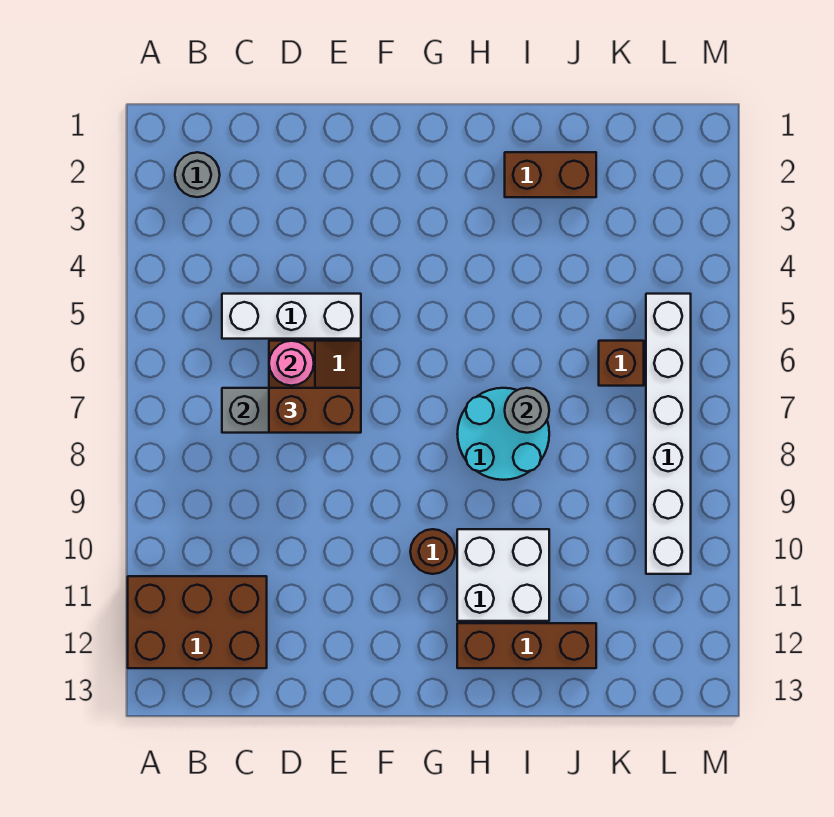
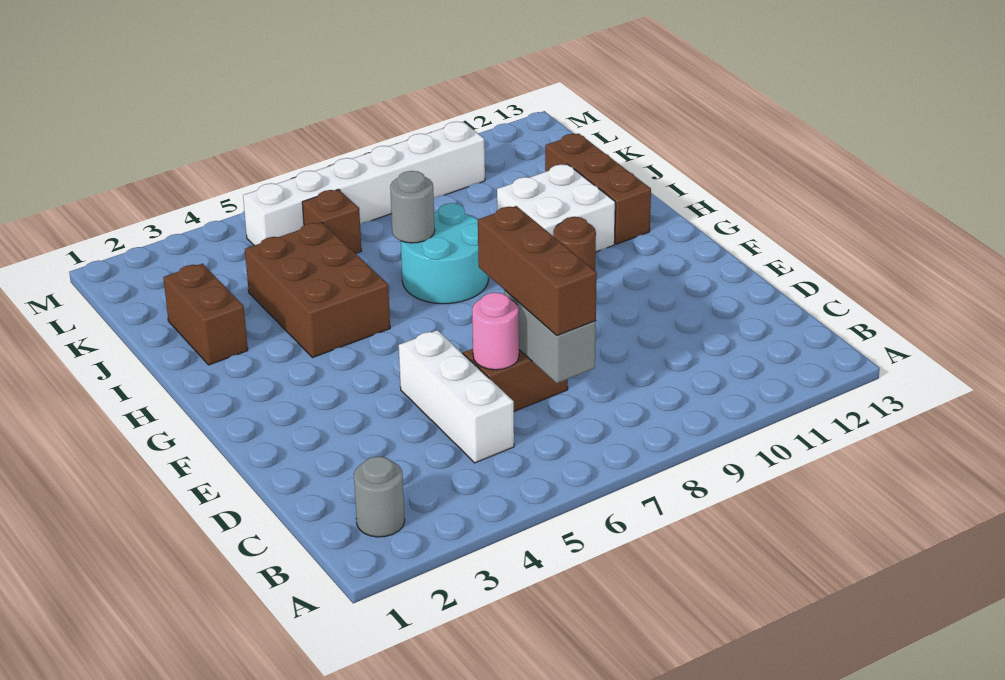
brown 2x3 brick [128,576,267,668] -> brown 2x3 brick moved to [245,222,390,358]
brown 1x2 brick [269,388,361,433] -> brown 1x3 brick [478,206,597,335]

